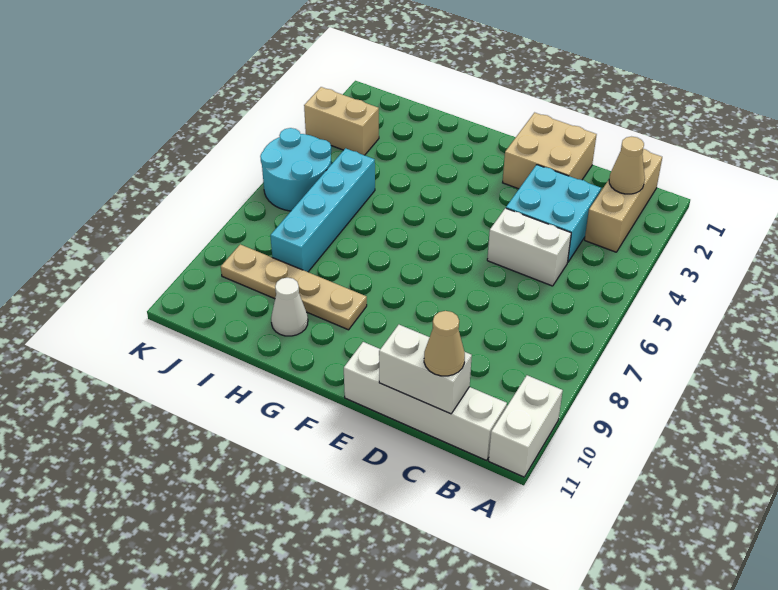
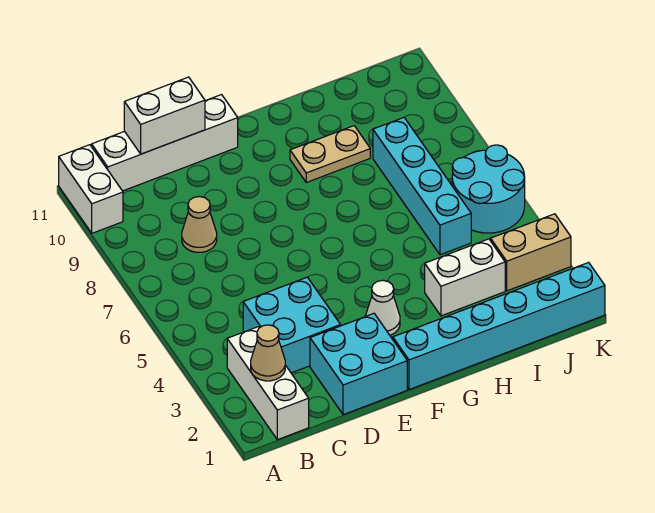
tan 1x3 brick [585,149,662,252] -> white 1x3 brick [227,327,309,440]
white 1x2 brick [487,208,571,286] -> white 1x2 brick moved to [425,239,505,316]
tan 1x1 cone [424,311,465,376] -> tan 1x1 cone moved to [182,196,217,252]
tan 2x2 brick [503,113,597,189] -> cyan 2x2 brick [310,314,407,415]
none -> cyan 1x6 brick [393,262,605,390]
tan 1x4 plate [221,244,367,330] -> tan 1x2 plate [290,126,370,183]
white 1x1 cone [271,278,308,336] -> white 1x1 cone moved to [366,280,400,335]

